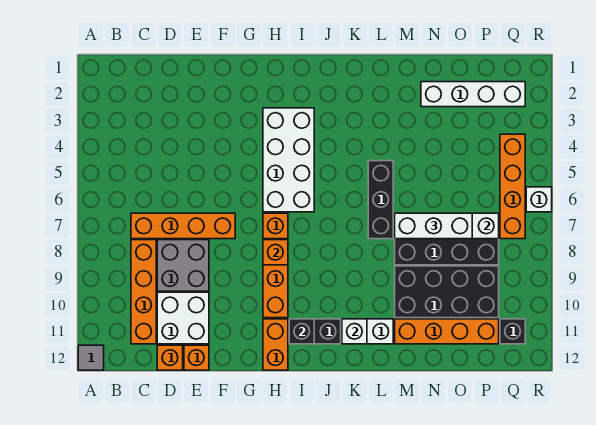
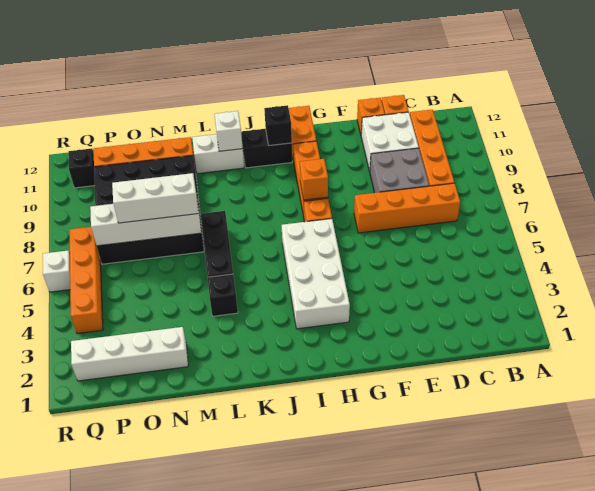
grey 1x1 tile [78,345,104,370] -> none
none -> black 1x1 brick [208,274,238,316]

